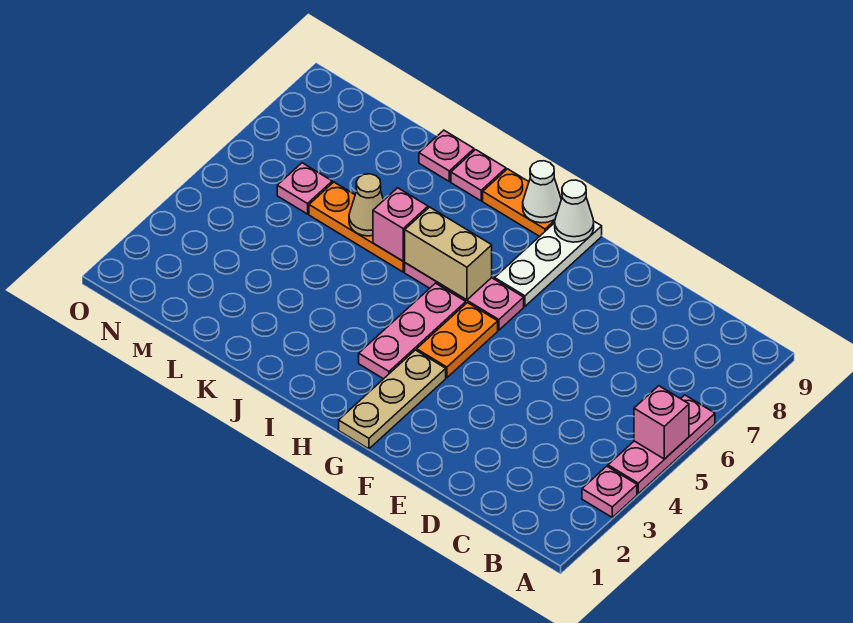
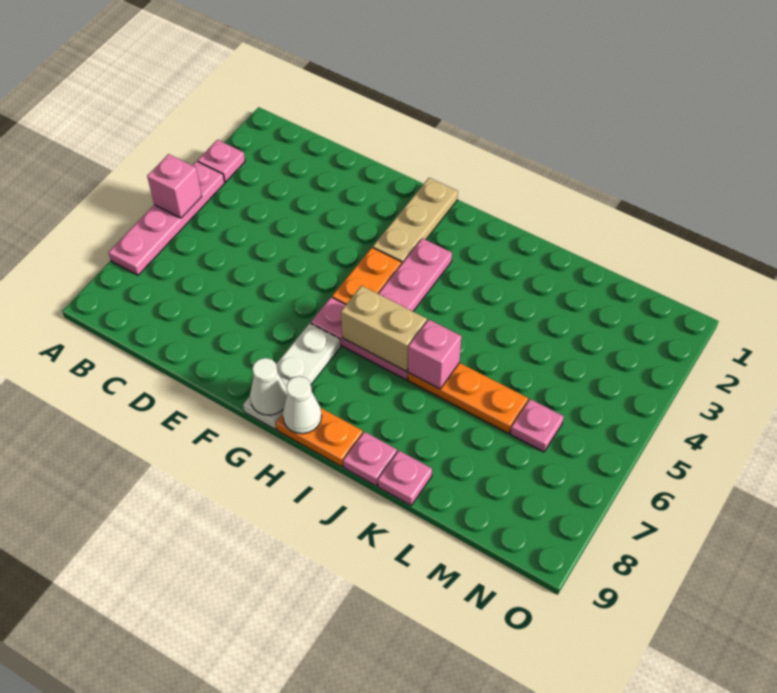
pink 1x3 plate [608,395,715,494] -> pink 1x4 plate [109,161,225,275]
tan 1x1 cone [349,174,384,236] -> none

